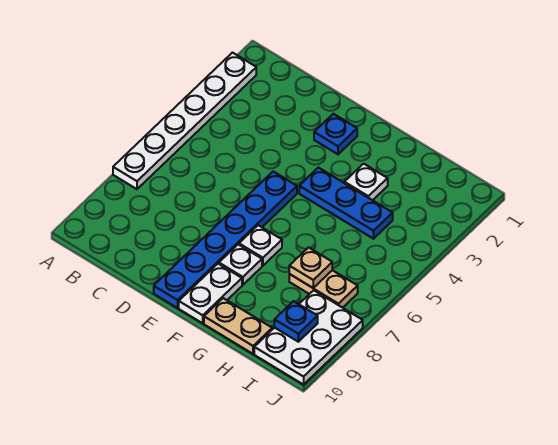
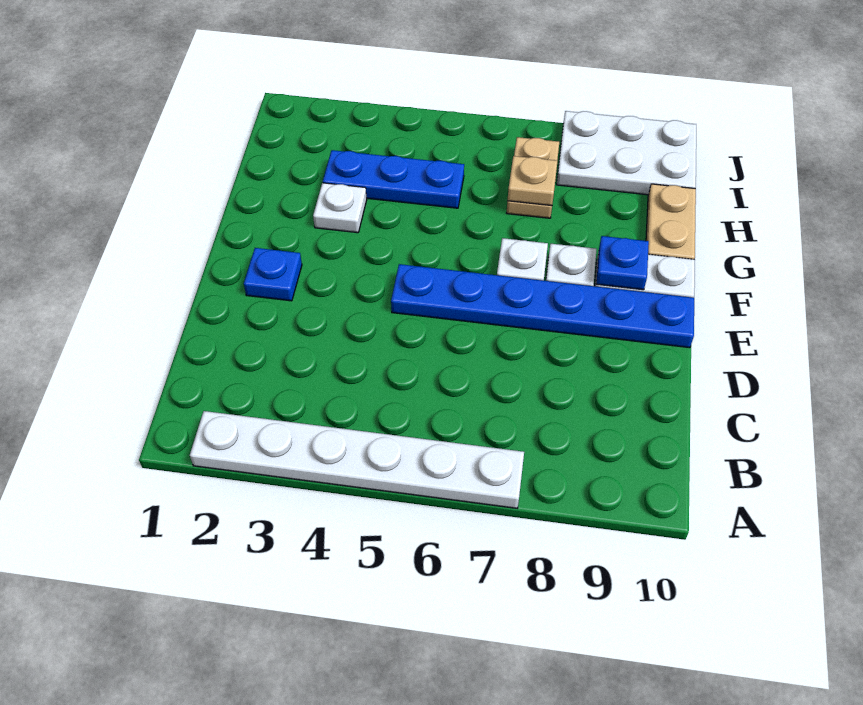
blue 1x3 plate [299,168,393,239] -> blue 1x3 plate turned to [323,150,464,208]
blue 1x1 plate [274,301,318,342] -> blue 1x1 plate moved to [596,236,649,290]

